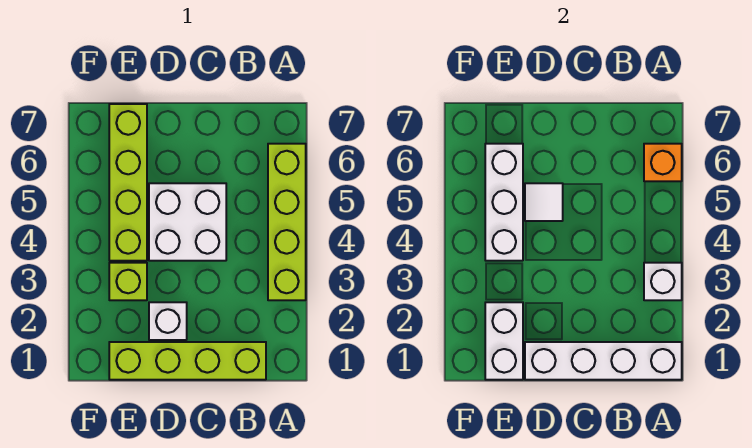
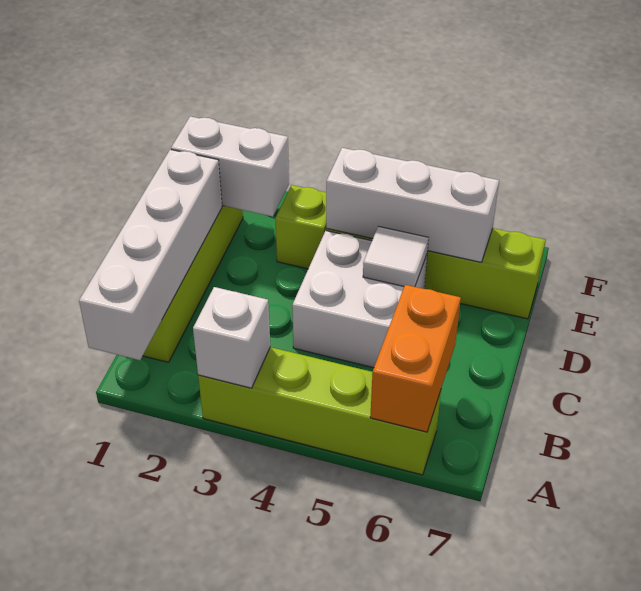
orange 1x1 brick [644,144,682,181] -> orange 1x2 brick [370,285,461,432]
white 1x1 brick [149,302,187,340] -> none

